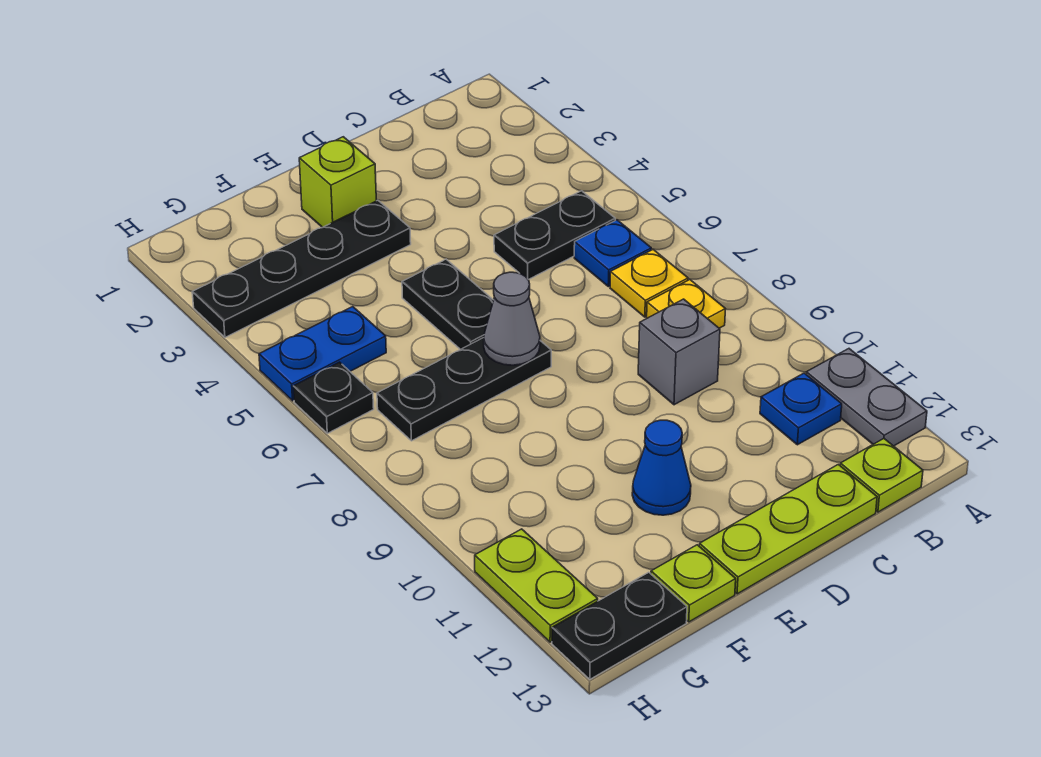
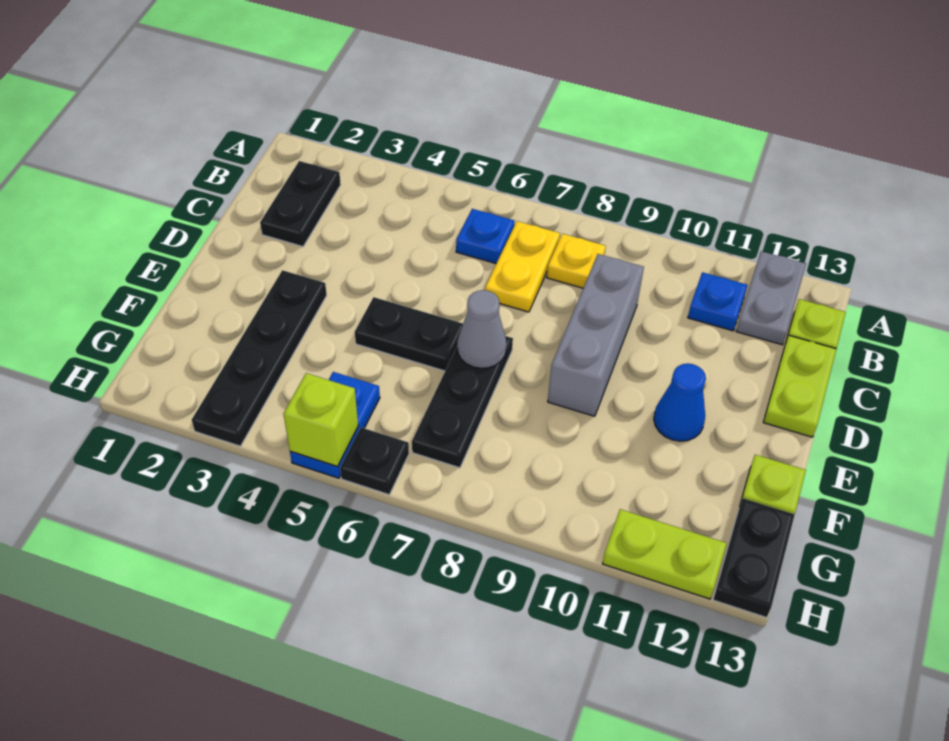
grey 1x2 plate [806,349,927,446] -> grey 1x2 plate turned to [736,251,806,345]
black 1x2 plate [494,191,615,280] -> black 1x2 plate moved to [260,161,341,247]
yellow 1x1 plate [610,250,688,317] -> yellow 1x2 plate [485,221,560,312]
grey 1x1 brick [638,299,720,405] -> grey 1x3 brick [548,254,644,416]
lime 1x3 plate [699,464,877,594] -> lime 1x2 plate [763,335,836,437]
lime 1x1 brick [299,137,376,227] -> lime 1x1 brick moved to [283,373,358,467]

